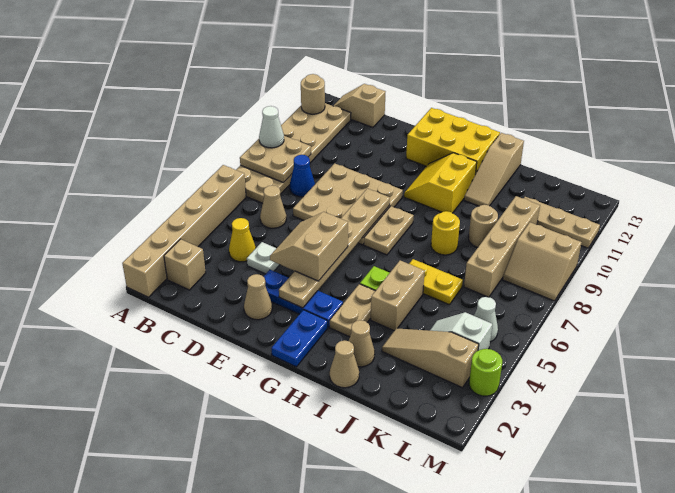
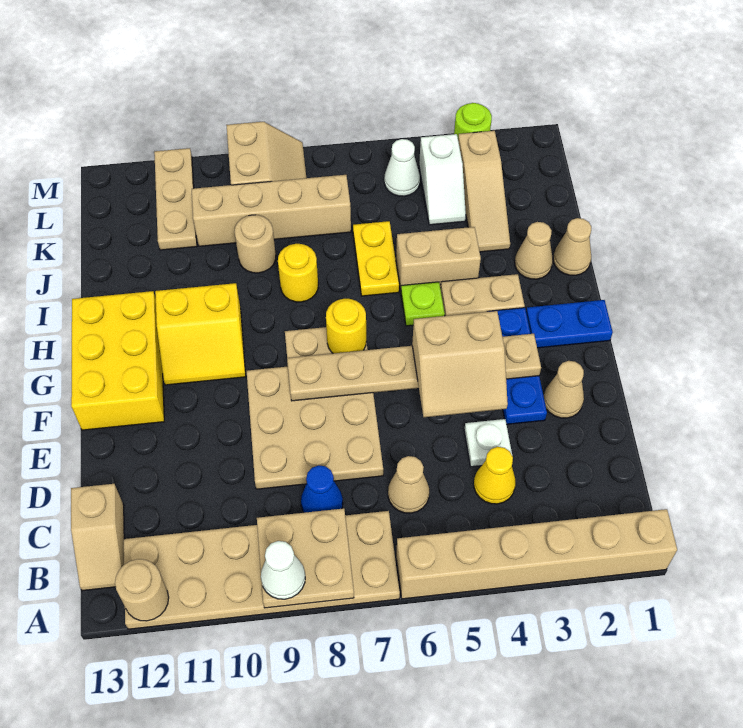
tan 1x1 brick [164,239,206,290] -> none
none -> yellow 1x1 round brick [326,299,366,353]
tan 1x3 slope [464,133,524,206] -> none

